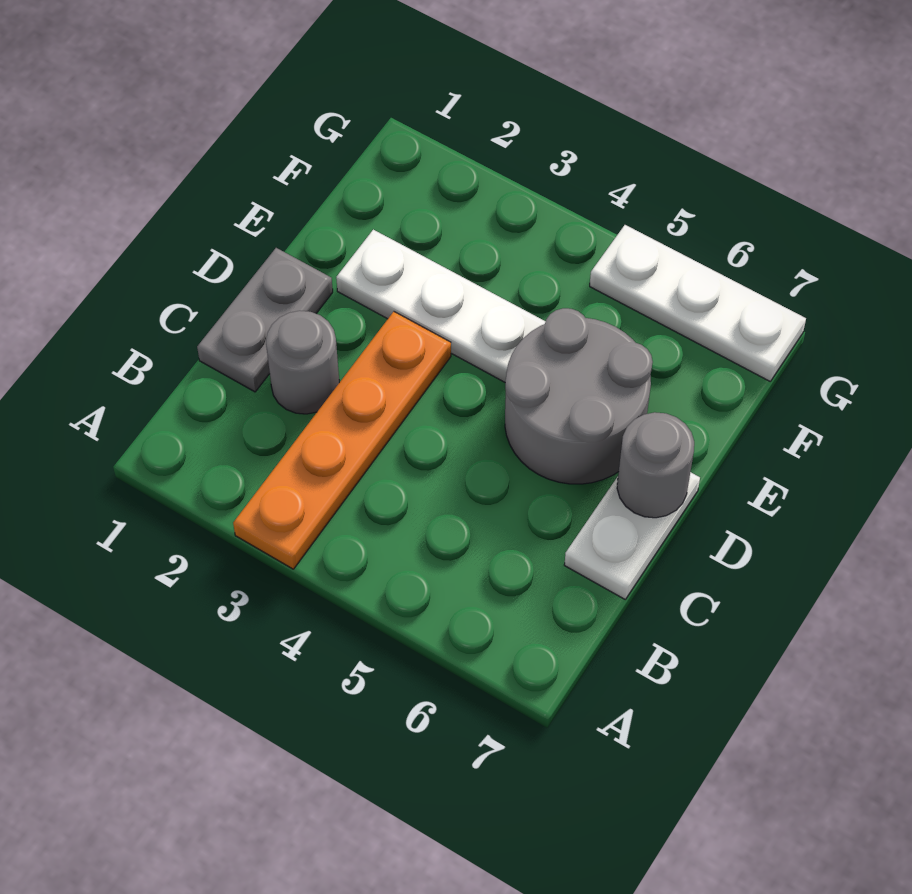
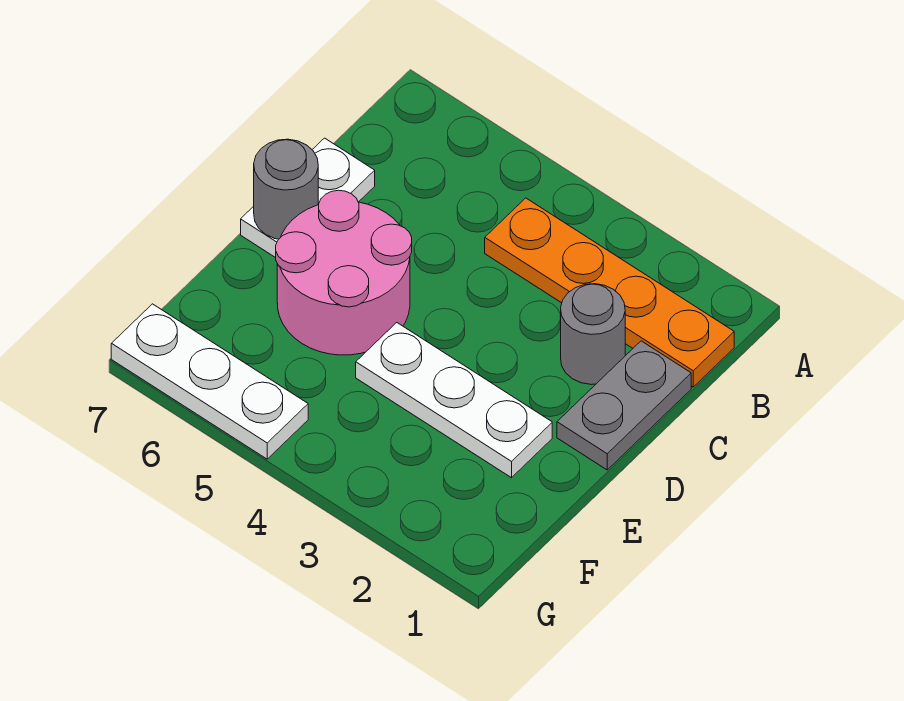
orange 1x4 plate [233,312,451,569] -> orange 1x4 plate turned to [485,198,734,387]
grey 2x2 round brick [505,308,653,484] -> pink 2x2 round brick [276,190,412,355]

